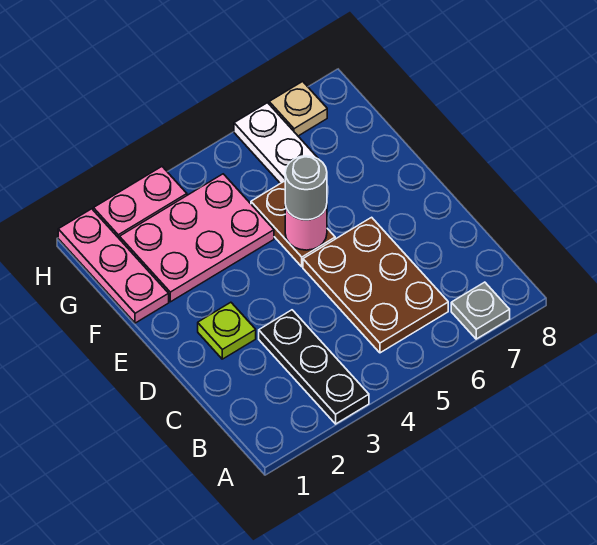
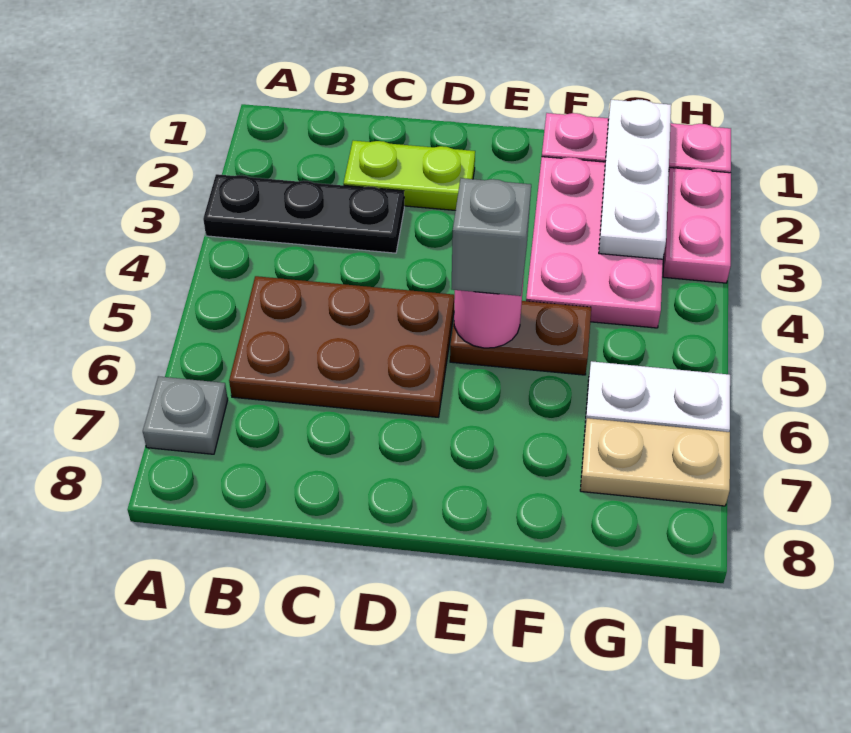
lime 1x1 plate [198,302,256,359] -> lime 1x2 plate [344,141,475,210]
grey 1x1 round brick [285,156,327,220] -> grey 1x1 brick [451,178,531,296]
none -> white 1x3 plate [599,99,671,259]
tan 1x1 plate [269,81,327,136] -> tan 1x2 plate [580,418,730,506]

